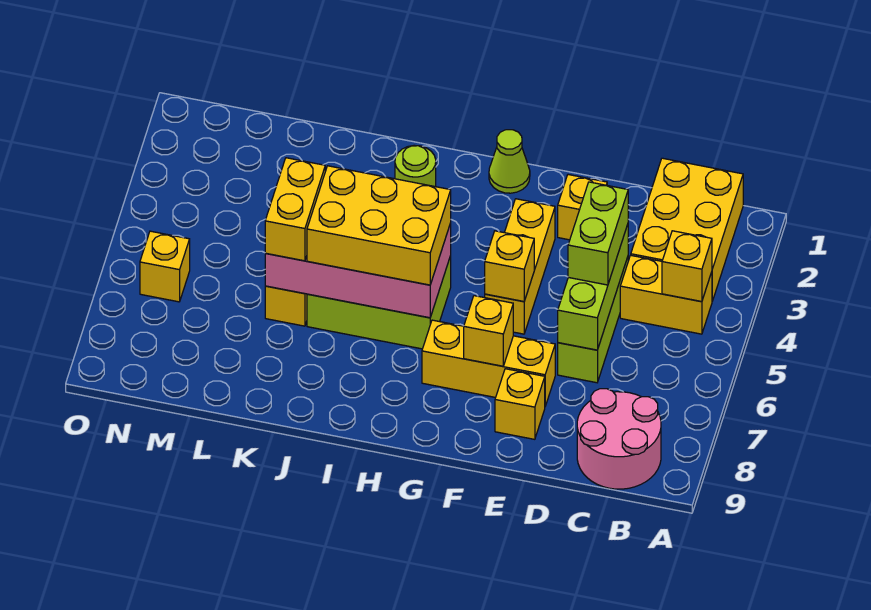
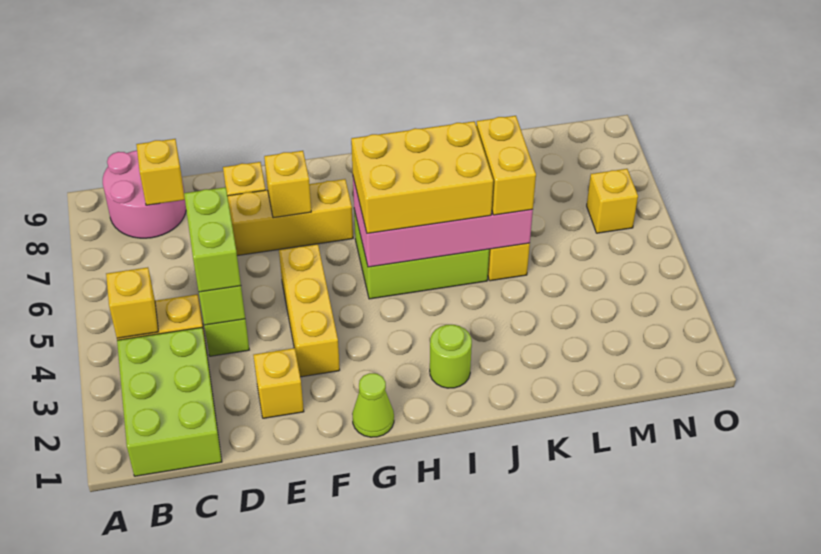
yellow 2x3 brick [631,158,743,301] -> lime 2x3 brick [117,327,222,476]
yellow 1x1 brick [485,231,534,302] -> yellow 1x1 brick moved to [136,139,185,205]

